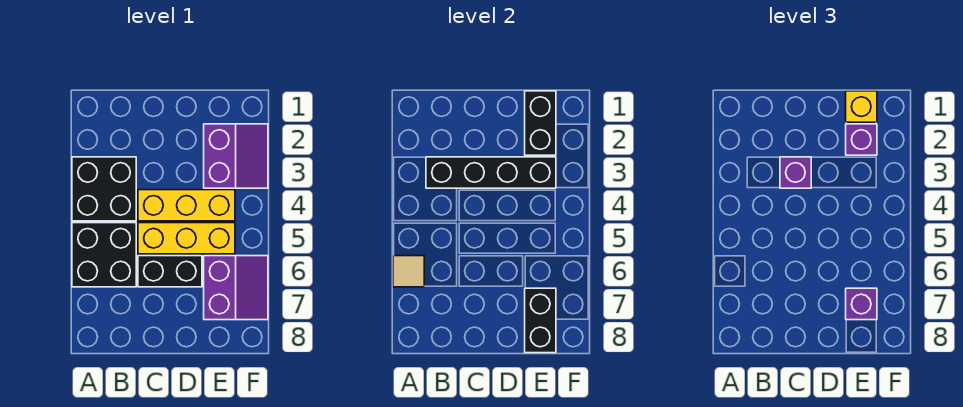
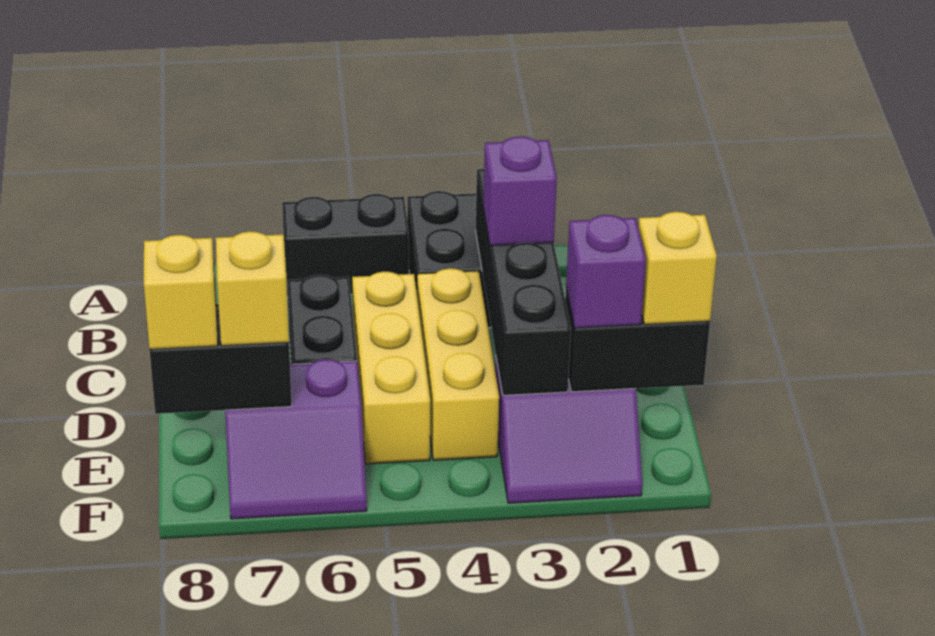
black 2x2 brick [72,223,136,287] -> black 1x2 brick [282,194,409,297]
tan 1x1 tile [393,256,424,287] -> none
purple 1x1 brick [846,288,877,320] -> yellow 1x1 brick [216,231,289,346]
none -> yellow 1x1 brick [144,235,218,350]

